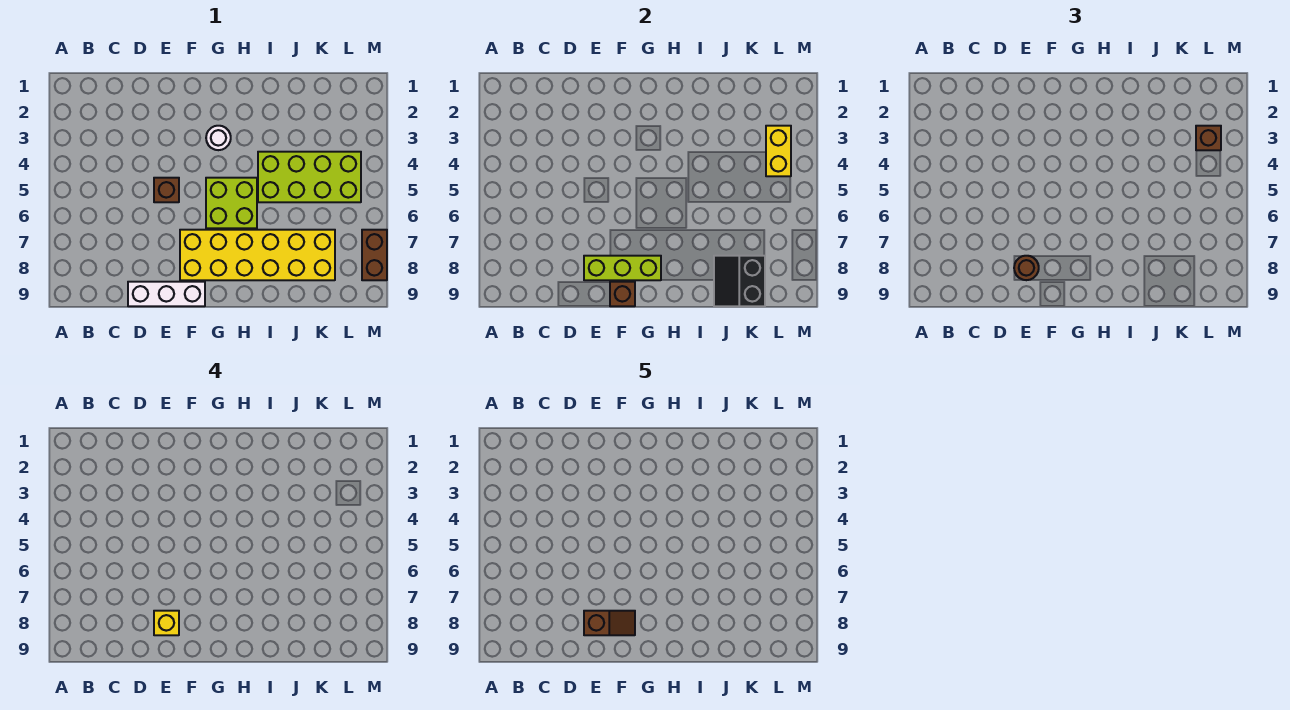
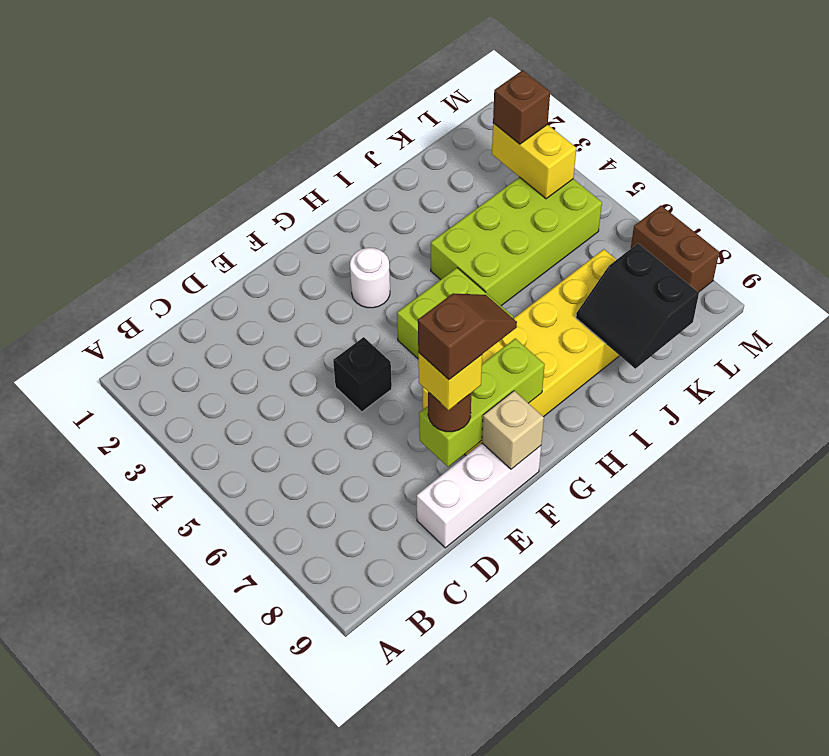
brown 1x1 brick [154,178,179,202] -> black 1x1 brick [333,337,392,412]
brown 1x1 brick [610,282,635,306] -> tan 1x1 brick [482,391,544,469]

